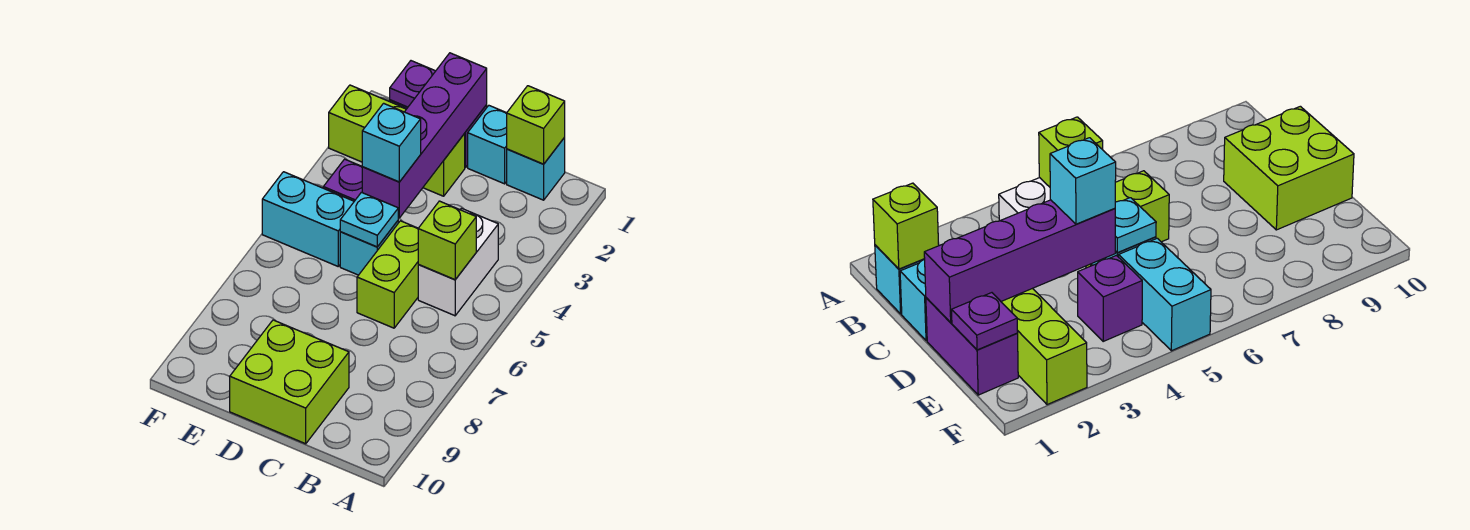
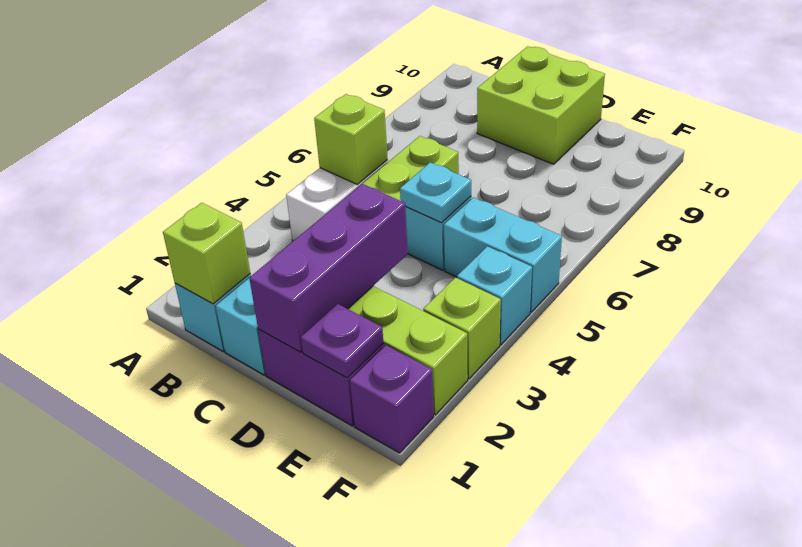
purple 1x4 brick [362,53,487,218] -> purple 1x3 brick [249,184,408,352]
cyan 1x1 brick [362,103,421,182] -> cyan 1x1 brick moved to [457,246,532,345]
purple 1x1 brick [323,159,362,201] -> purple 1x1 brick moved to [350,345,434,453]
none -> lime 1x1 brick [423,278,501,379]

